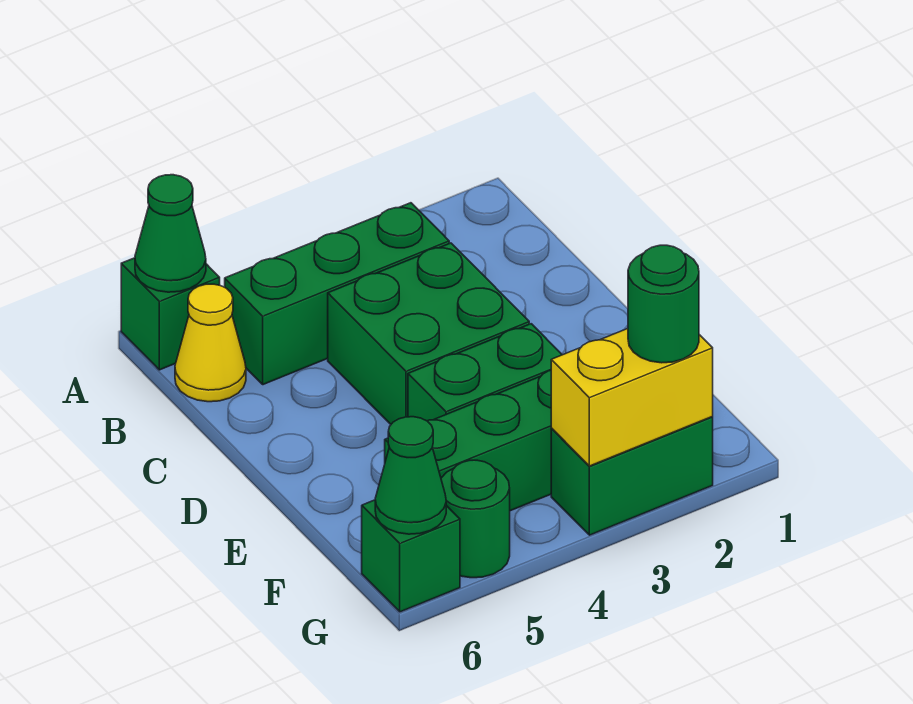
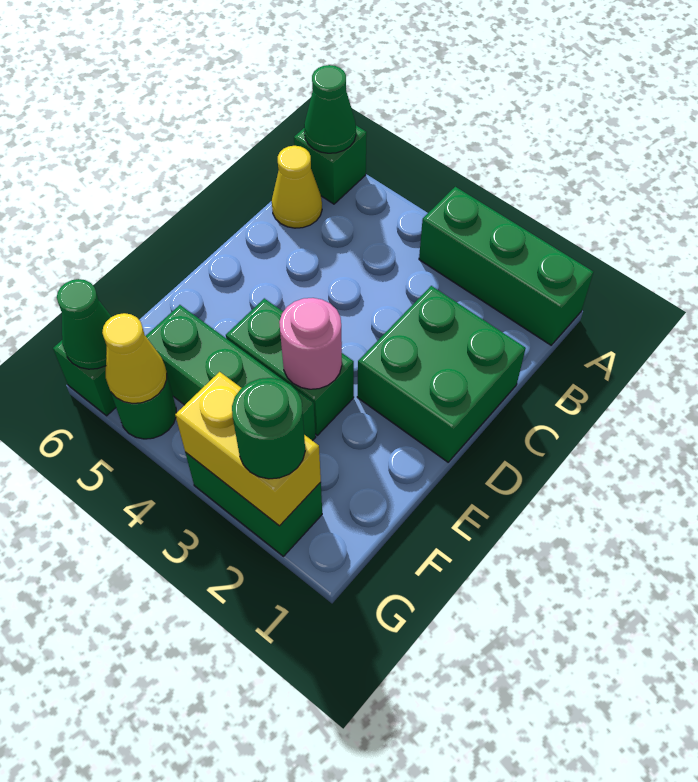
green 1x3 brick [225,203,449,385] -> green 1x3 brick moved to [419,187,593,345]
green 2x2 brick [328,243,529,424] -> green 2x2 brick moved to [357,286,526,462]
none -> pink 1x1 round brick [279,298,342,389]
none -> yellow 1x1 cone [102,313,167,404]

